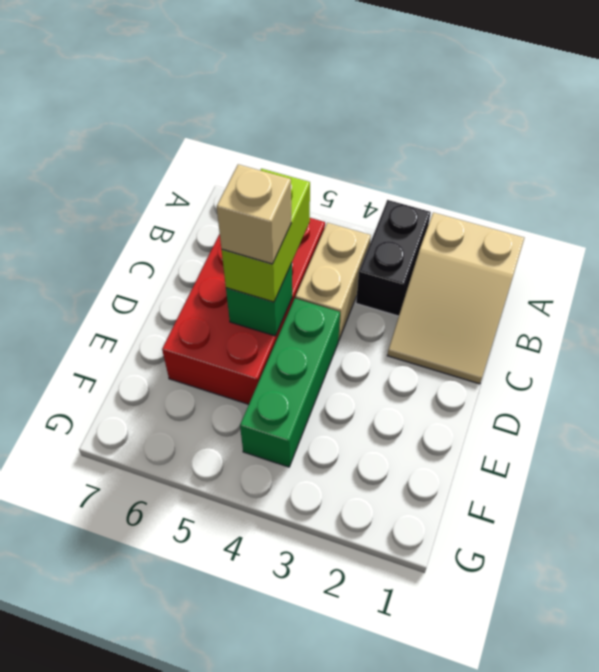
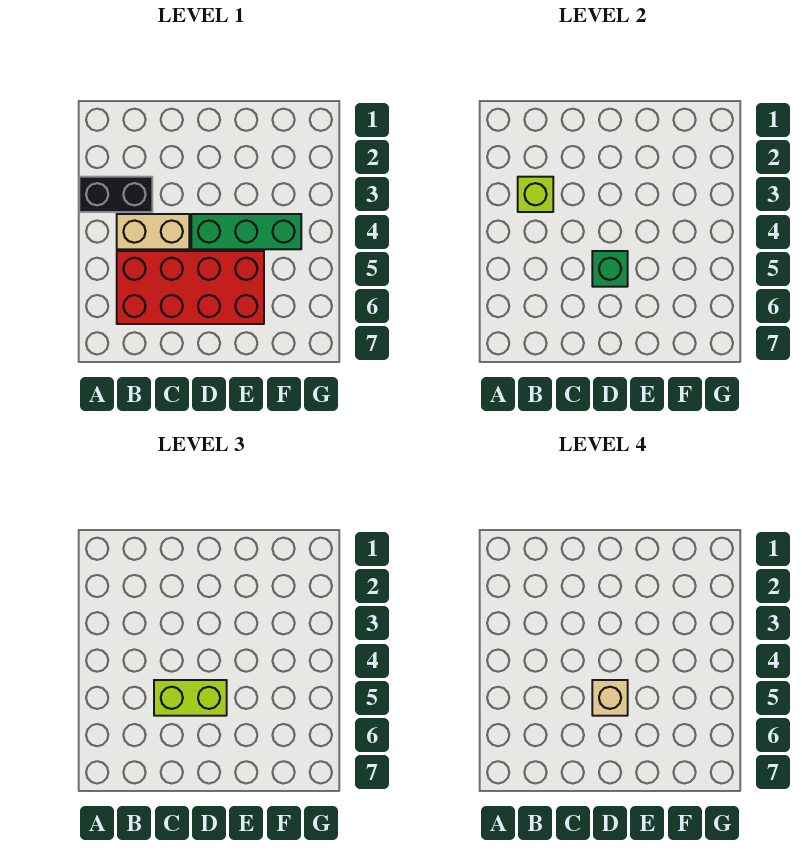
tan 2x3 slope [387,212,524,384] -> none
none -> lime 1x1 brick [518,177,553,212]

